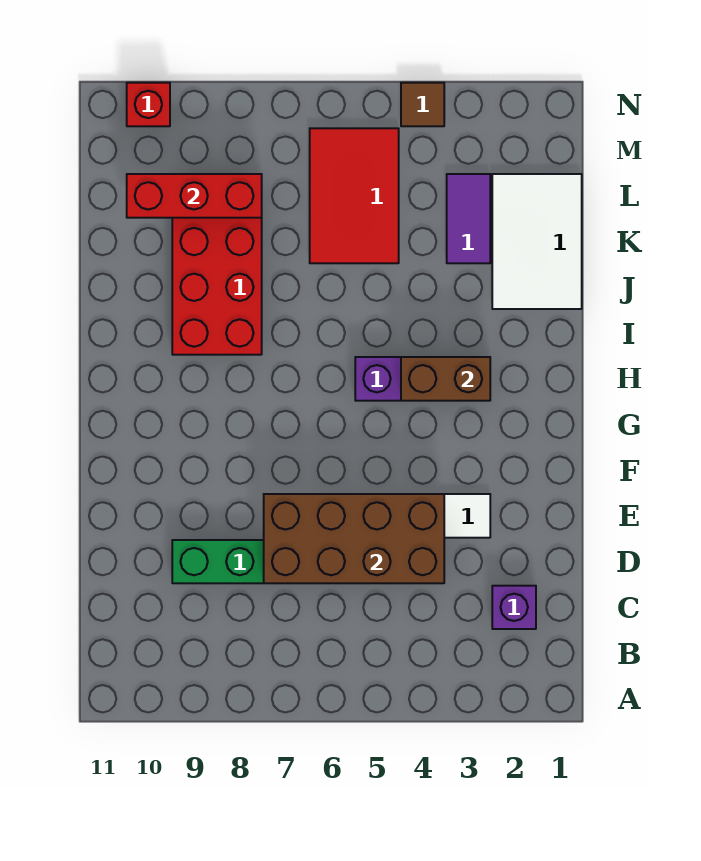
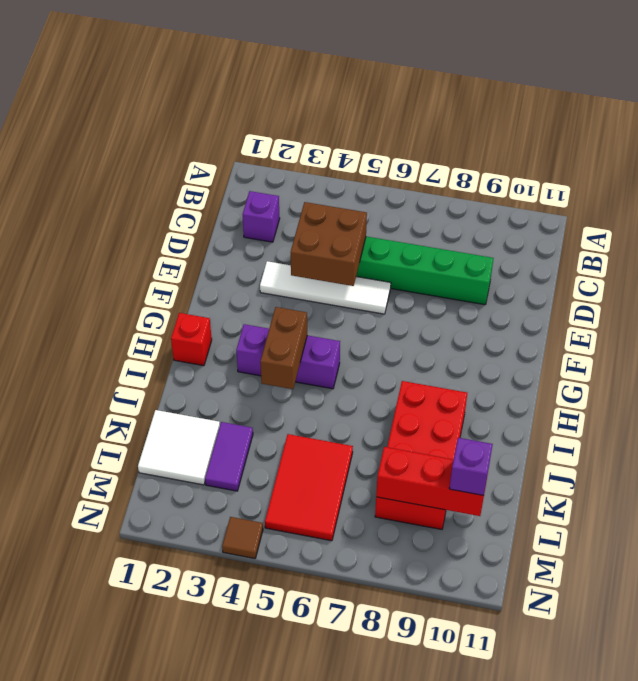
brown 2x4 brick [264,494,444,583] -> brown 2x2 brick [291,202,367,286]
brown 1x2 brick [401,357,490,401] -> brown 1x2 brick turned to [260,307,307,389]
white 2x3 tile [492,174,582,309] -> white 2x2 tile [138,410,220,485]
none -> purple 1x1 brick [449,438,493,495]
red 1x1 brick [127,83,170,126] -> red 1x1 brick moved to [171,313,212,366]

